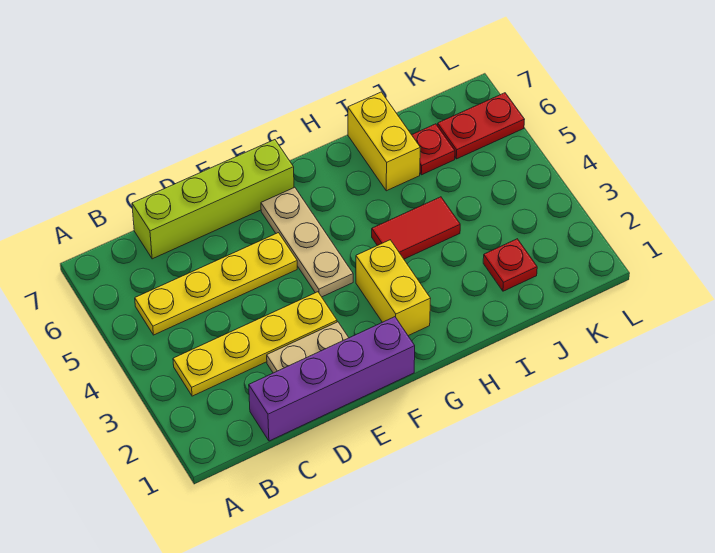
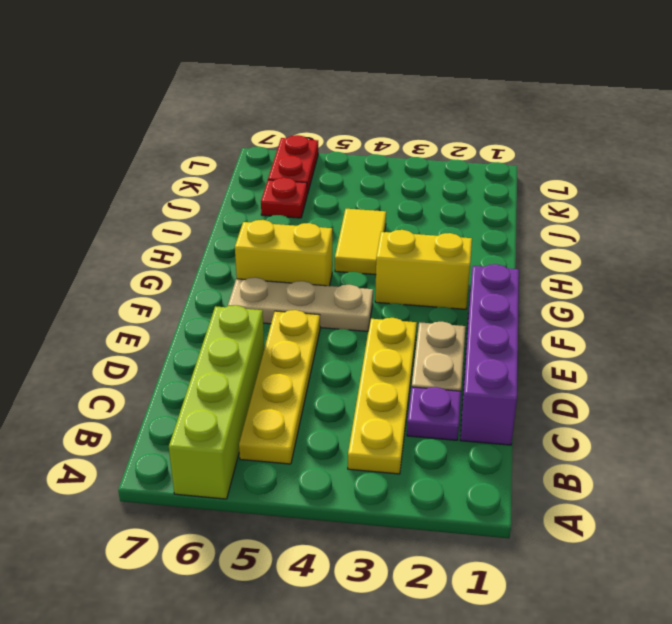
none -> purple 1x1 plate [407,387,461,440]
lime 1x4 brick [132,140,294,259] -> lime 1x4 brick moved to [169,305,264,499]
red 1x2 tile [372,197,460,259] -> yellow 1x2 tile [335,209,386,275]
yellow 1x2 brick [348,92,420,191] -> yellow 1x2 brick moved to [235,220,332,286]
red 1x1 plate [483,239,537,291] -> none

